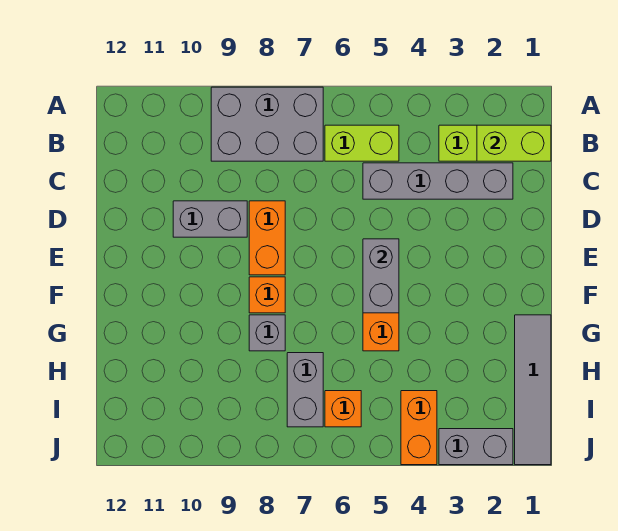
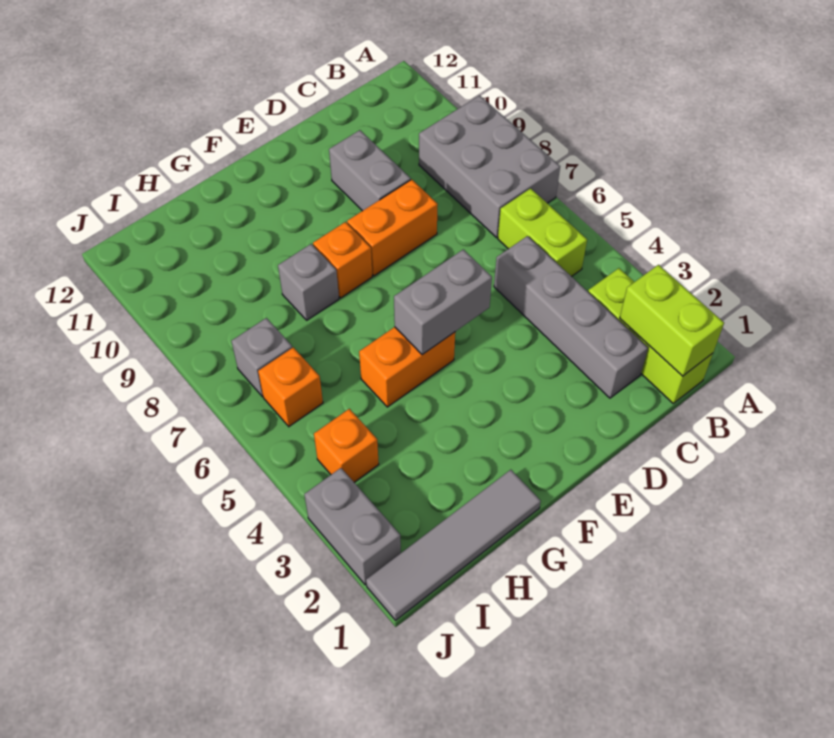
grey 1x2 brick [287,353,323,427] -> grey 1x1 brick [232,318,292,396]
orange 1x2 brick [401,391,437,465] -> orange 1x1 brick [314,409,379,482]

